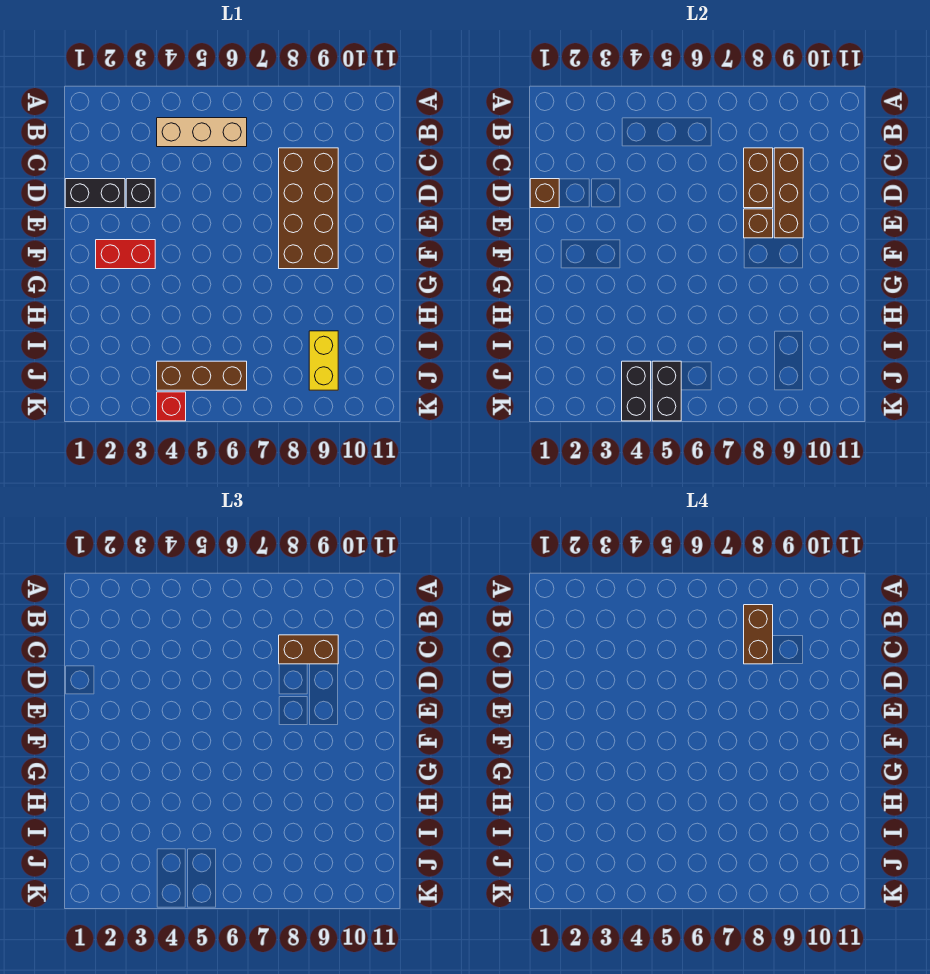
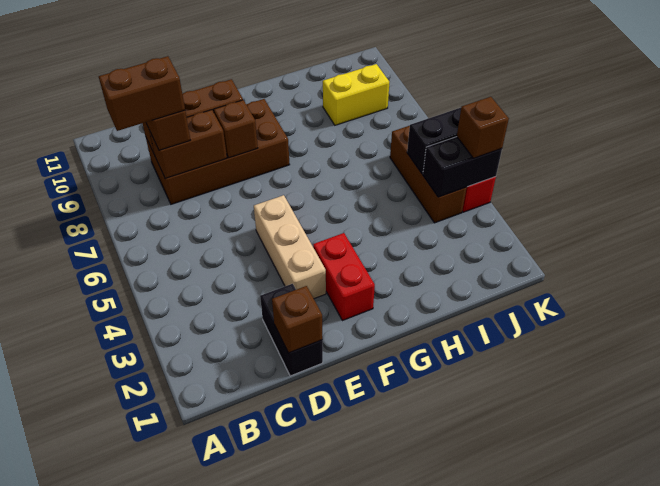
tan 1x3 brick [157,118,247,147] -> tan 1x3 brick moved to [254,195,326,299]
black 1x1 brick [126,179,155,208] -> none
none -> brown 1x1 brick [457,97,509,158]

